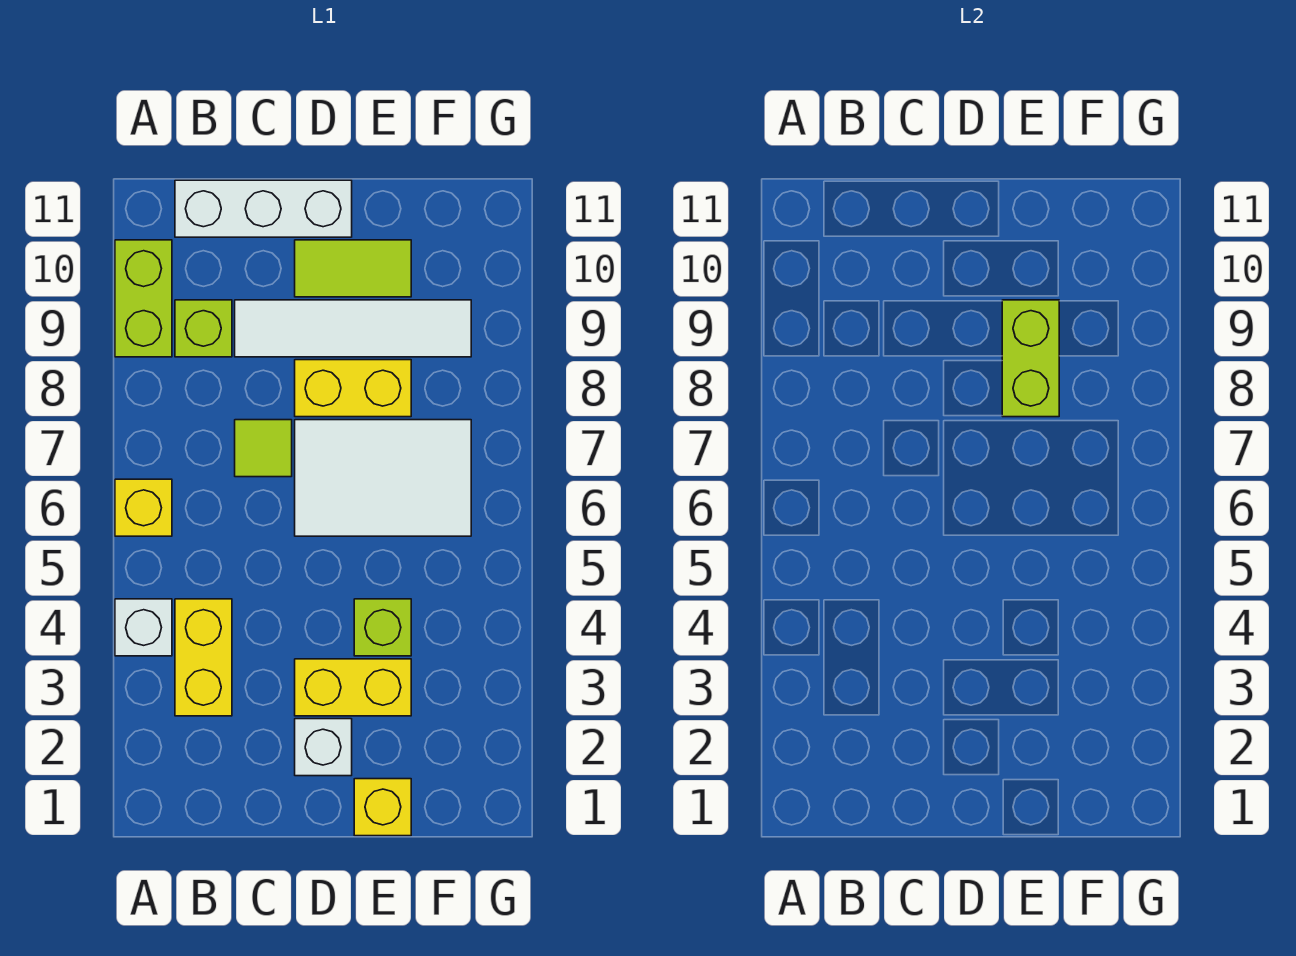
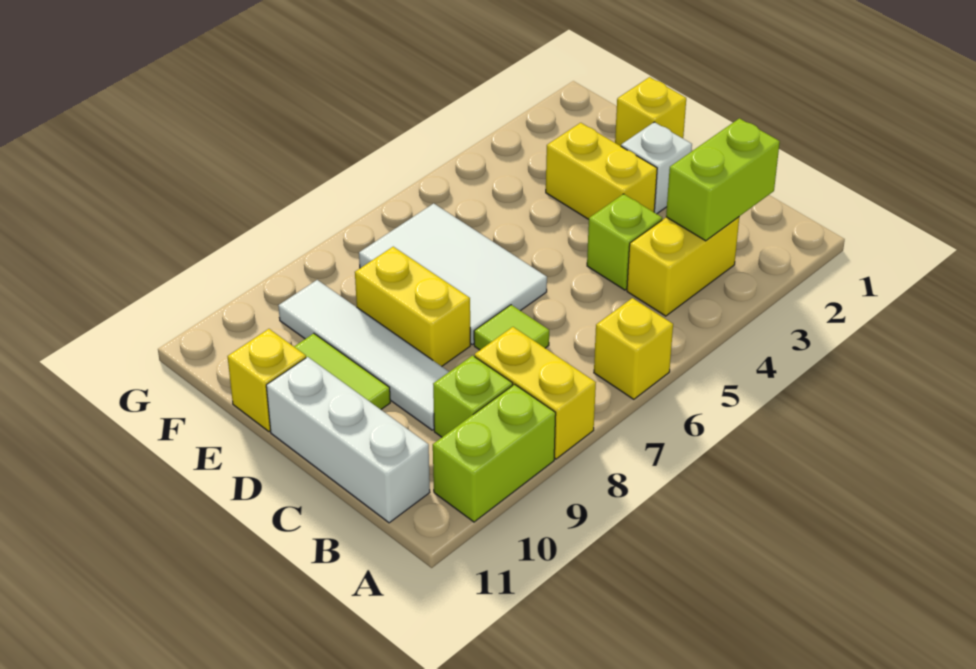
white 1x1 brick [115,599,172,656] -> none
none -> yellow 1x2 brick [475,327,596,459]
lime 1x1 brick [354,599,411,656] -> lime 1x1 brick moved to [587,194,662,290]
lime 1x2 brick [1002,300,1059,417] -> lime 1x2 brick moved to [666,118,780,241]
none -> yellow 1x1 brick [227,329,306,432]

